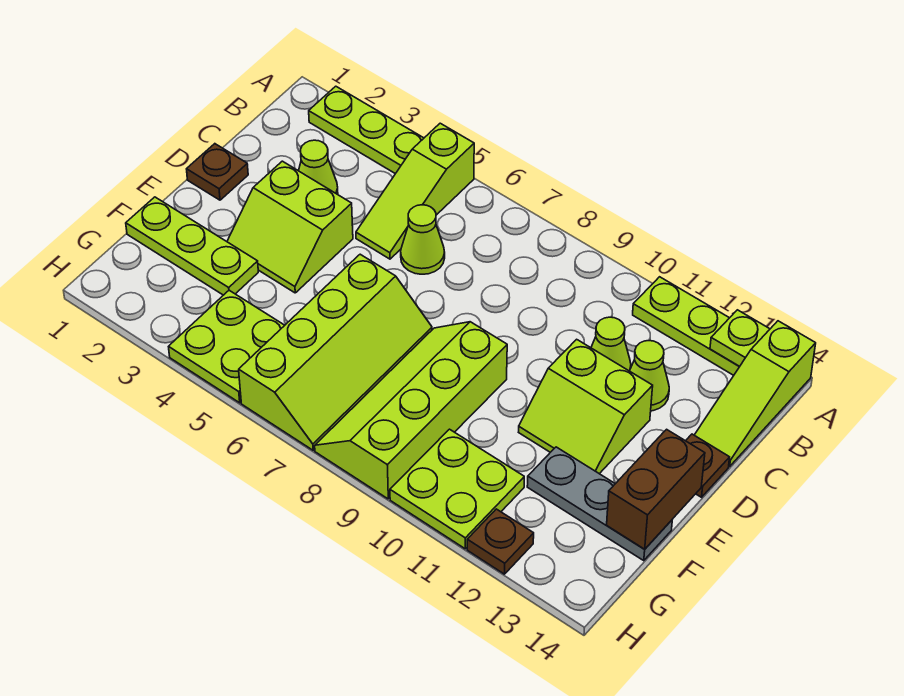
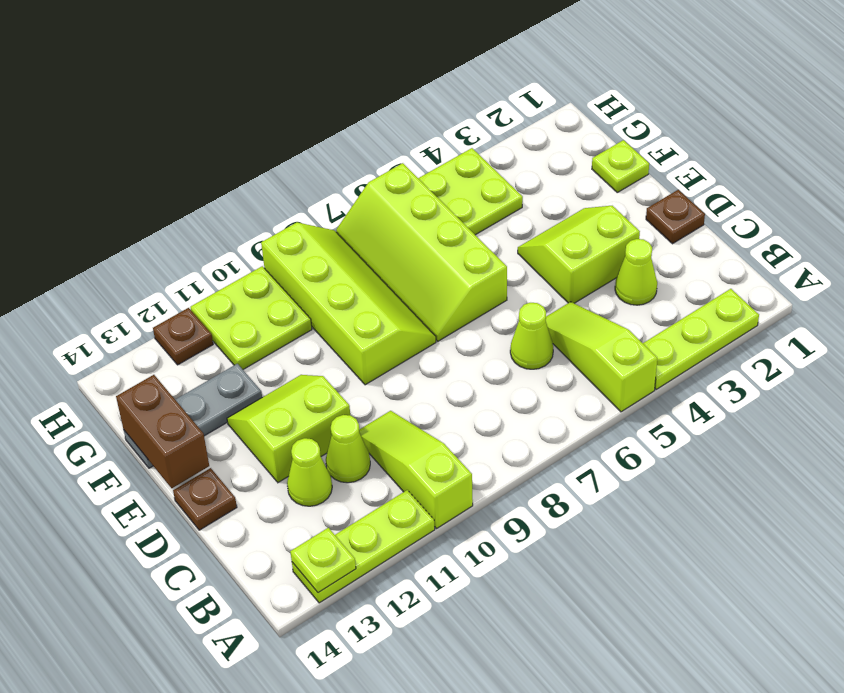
lime 1x3 slope [695,321,816,466] -> lime 1x3 slope moved to [359,411,473,529]
lime 1x3 plate [126,197,258,295] -> lime 1x1 plate [592,140,649,192]

